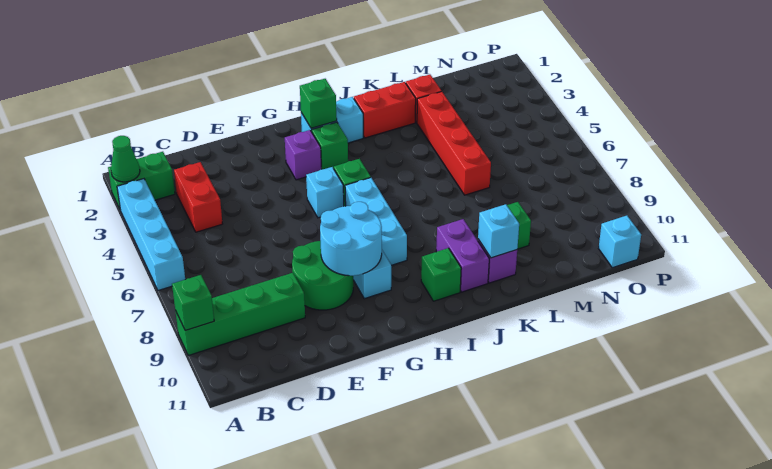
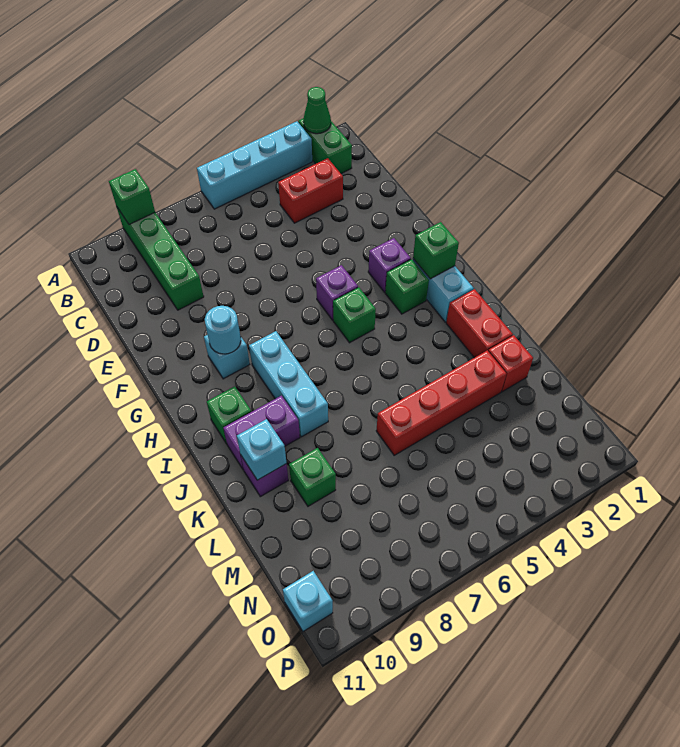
green 2x2 round brick [292,241,353,310] -> none
cyan 2x2 round brick [320,202,382,276] -> cyan 1x1 round brick [205,306,241,354]
cyan 1x1 brick [306,167,344,218] -> purple 1x1 brick [316,265,358,320]
cyan 1x3 brick [345,178,407,265] -> cyan 1x3 brick turned to [249,331,328,437]

